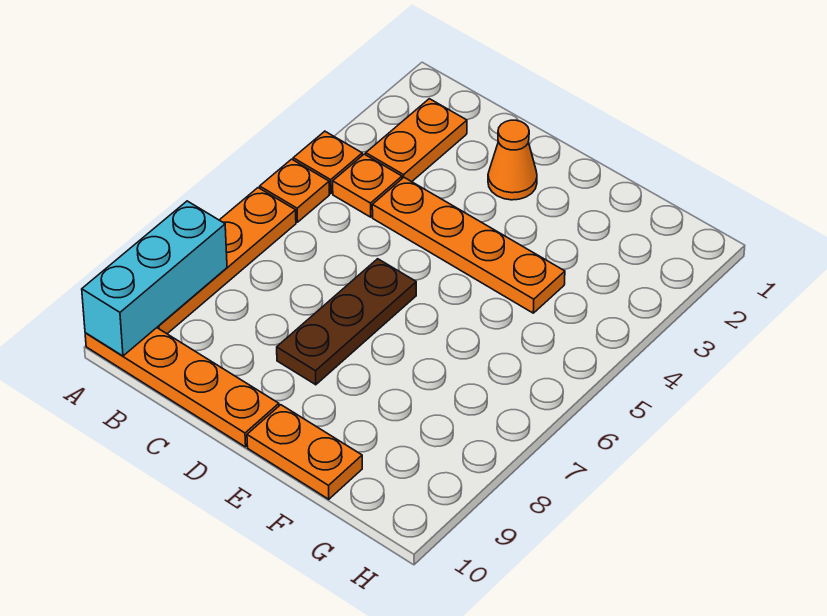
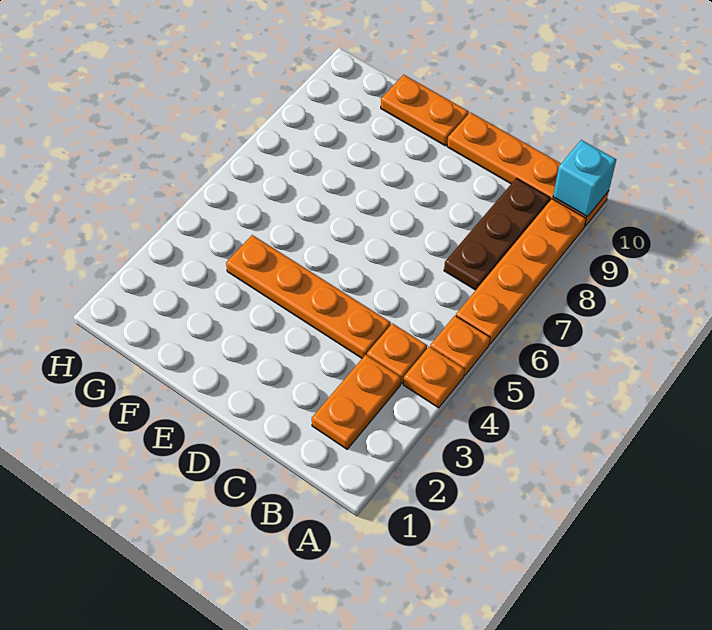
cyan 1x3 brick [82,201,227,356] -> cyan 1x1 brick [553,140,616,217]
orange 1x1 cone [488,120,537,200] -> none
brown 1x3 plate [277,259,416,385] -> brown 1x3 plate moved to [444,178,550,290]

